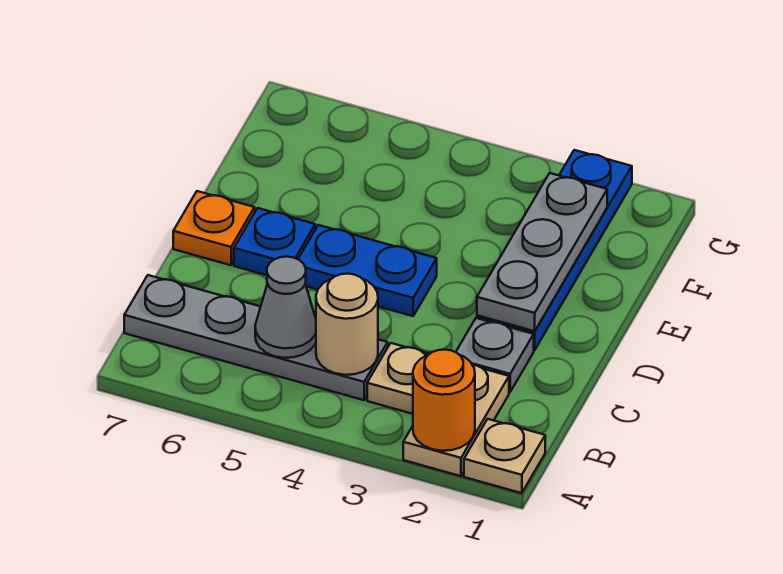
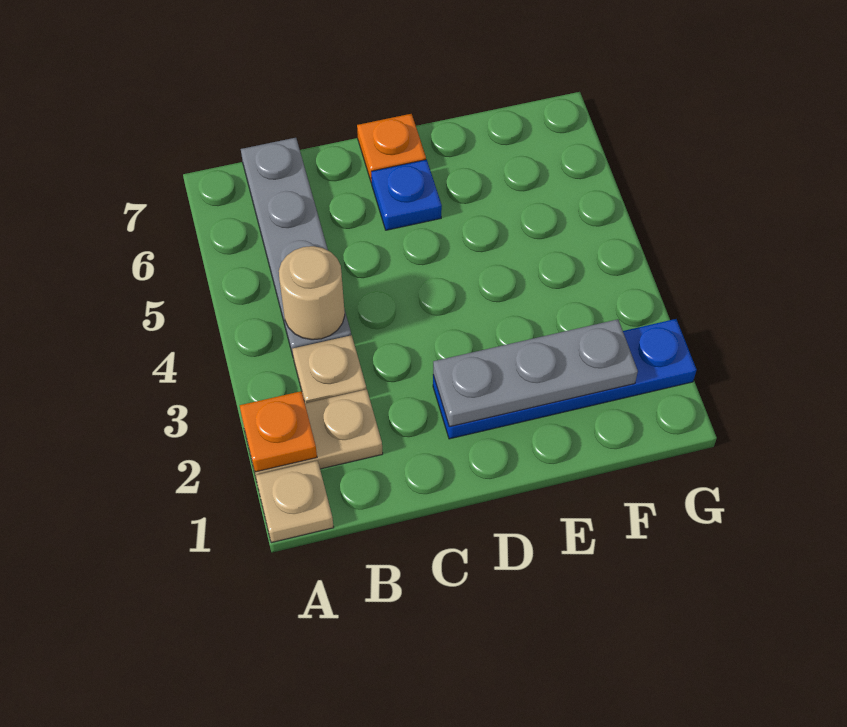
orange 1x1 round brick [413,350,475,451] -> orange 1x1 plate [240,391,317,472]
grey 1x1 cone [255,257,316,358] -> none
grey 1x1 plate [456,318,534,392] -> none
blue 1x2 plate [298,225,437,316] -> none

